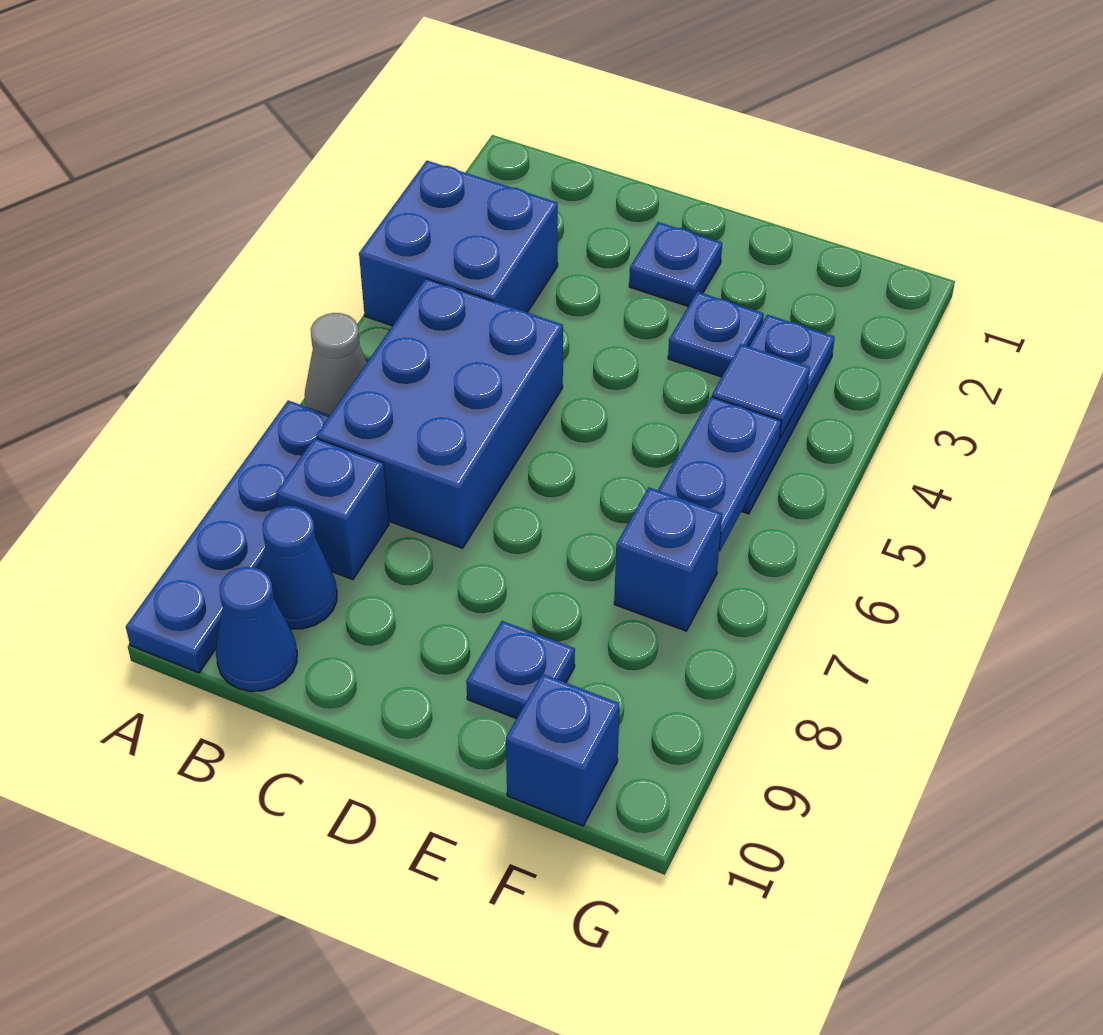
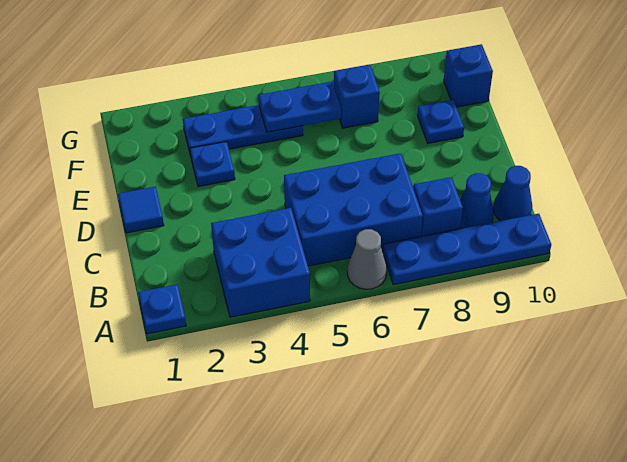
blue 1x1 plate [629,222,722,306] -> blue 1x1 plate moved to [138,284,186,334]
blue 1x1 tile [712,344,810,438] -> blue 1x1 tile moved to [118,187,164,233]

